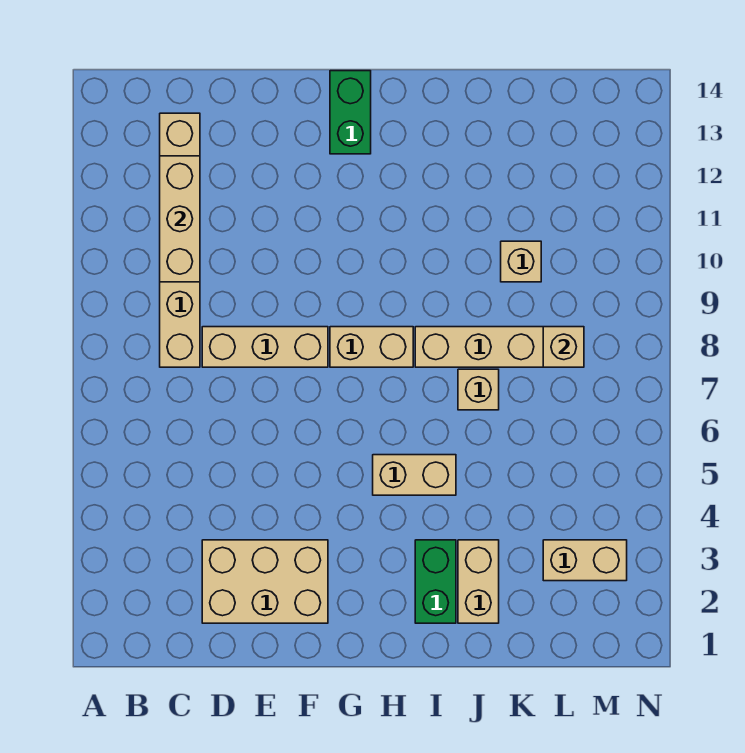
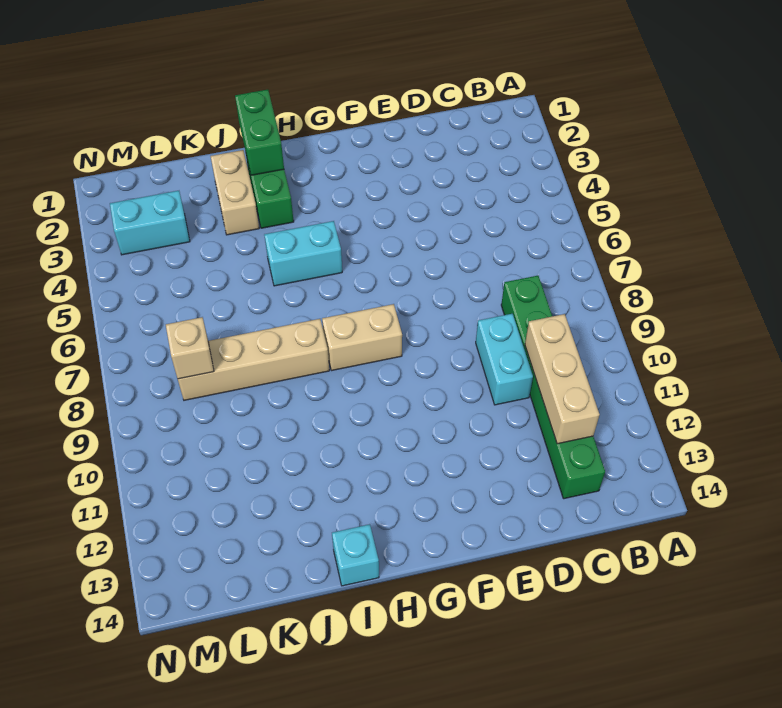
tan 1x6 brick [160,113,200,367] -> green 1x6 brick [501,276,605,499]
tan 2x3 brick [202,540,328,623] -> none
tan 1x3 brick [202,327,328,367] -> none
none -> cyan 1x2 brick [476,314,533,405]
green 1x2 brick [330,71,371,154] -> green 1x2 brick moved to [235,90,284,175]
tan 1x2 brick [373,455,456,495] -> cyan 1x2 brick [264,221,342,286]
none -> cyan 1x1 brick [332,524,379,586]
tan 1x1 brick [458,369,499,410] -> none
tan 1x1 brick [501,241,541,282] -> none
tan 1x2 brick [543,540,627,581] -> cyan 1x2 brick [110,191,190,255]

